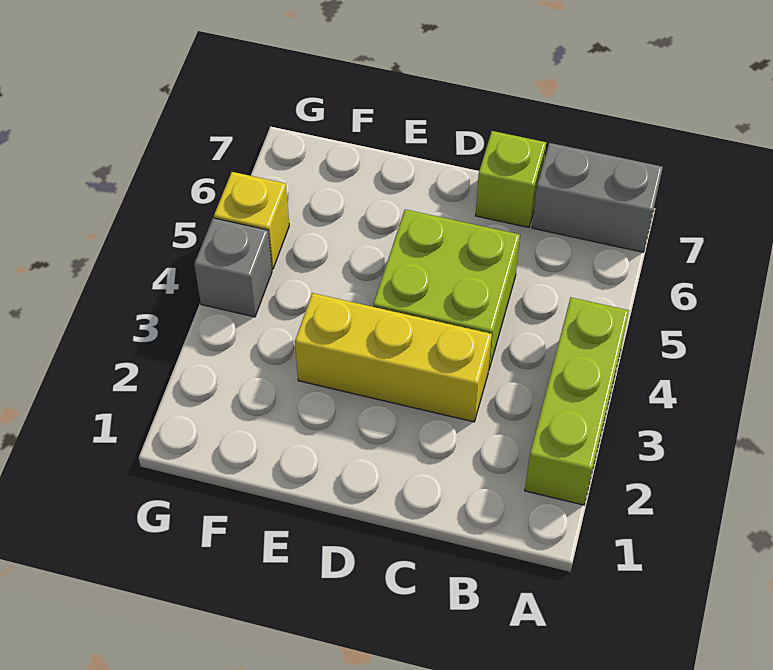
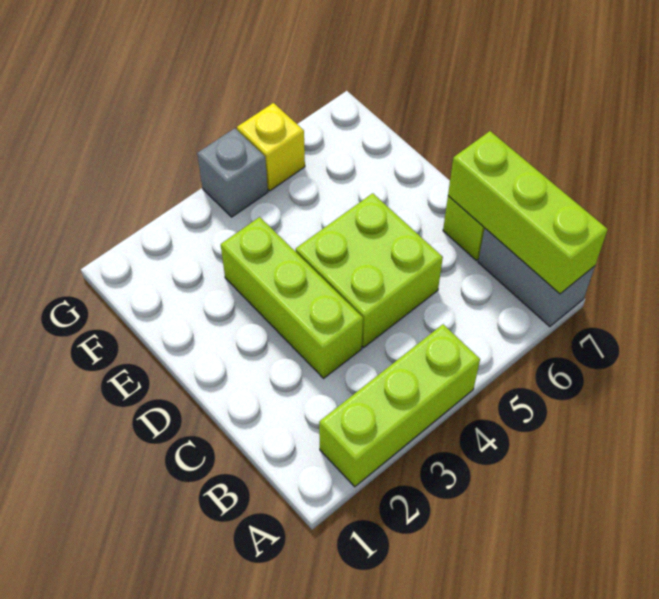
none -> lime 1x3 brick [448,131,608,294]
yellow 1x3 brick [295,293,492,422] -> lime 1x3 brick [221,217,363,378]

